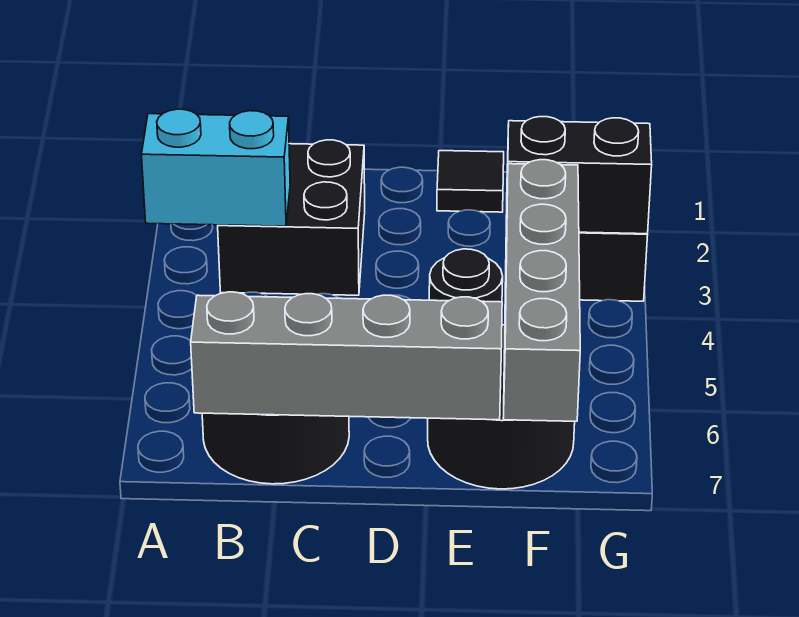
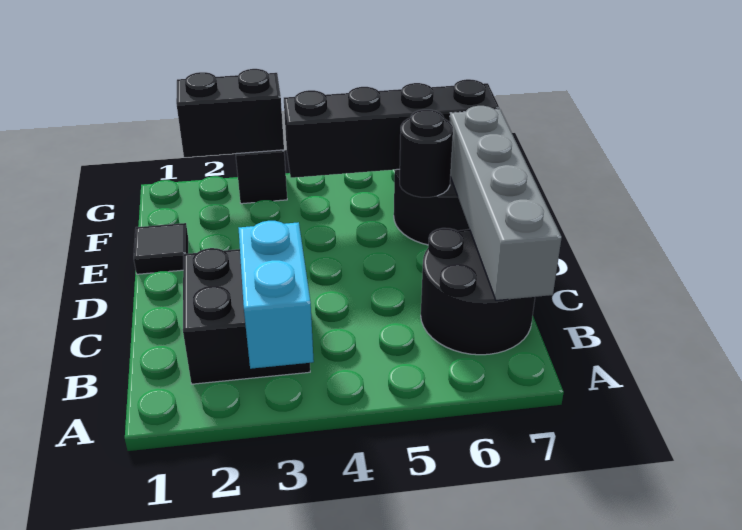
black 1x2 brick [506,117,652,234] -> black 1x2 brick turned to [176,69,284,157]
grey 1x4 brick [503,160,580,421] -> black 1x4 brick [284,79,500,178]

